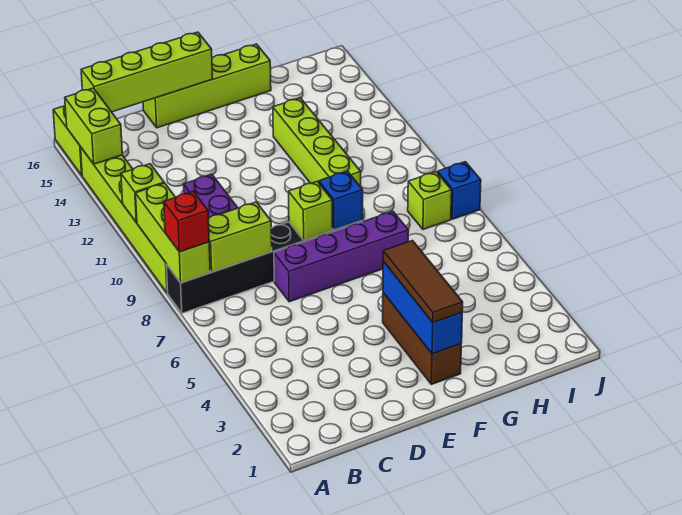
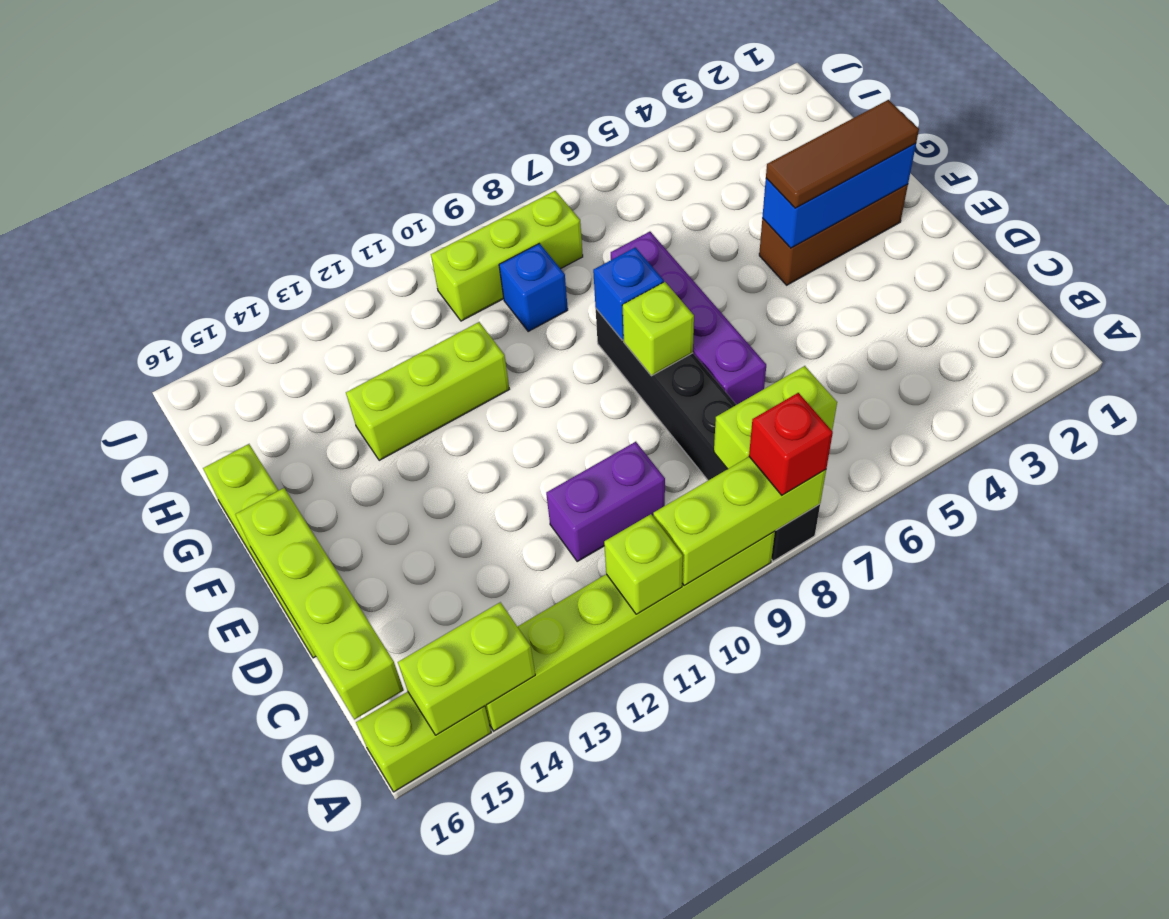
lime 1x2 brick [208,202,272,272] -> lime 1x2 brick turned to [714,366,837,469]
lime 1x4 brick [273,98,361,187] -> lime 1x3 brick [346,322,509,460]
lime 1x1 brick [408,172,452,229] -> lime 1x3 brick [431,191,583,321]
blue 1x1 brick [438,162,481,219] -> blue 1x1 brick moved to [499,243,568,332]

